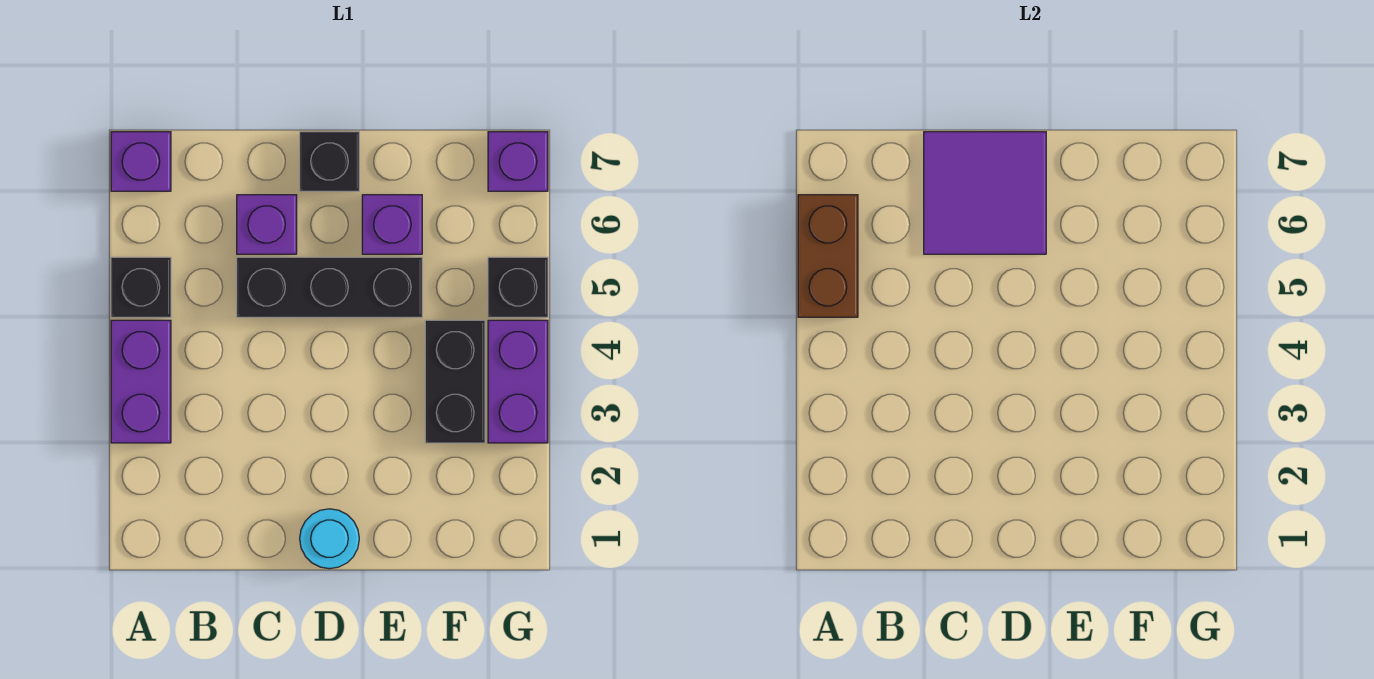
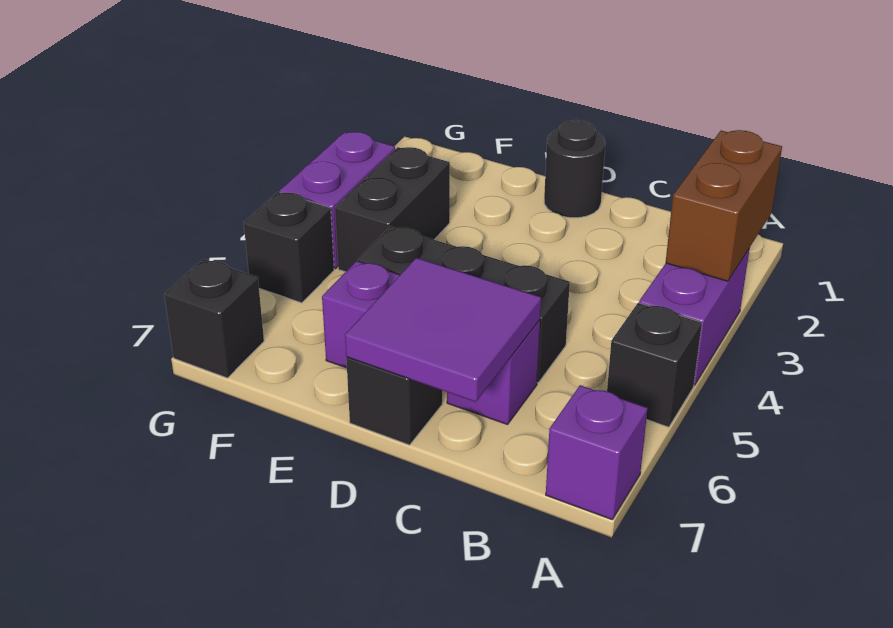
brown 1x2 brick [798,195,858,317] -> brown 1x2 brick moved to [666,130,782,281]
cyan 1x1 round brick [300,509,359,569] -> black 1x1 round brick [544,120,605,218]
purple 1x1 brick [488,132,548,191] -> black 1x1 brick [164,259,264,378]

